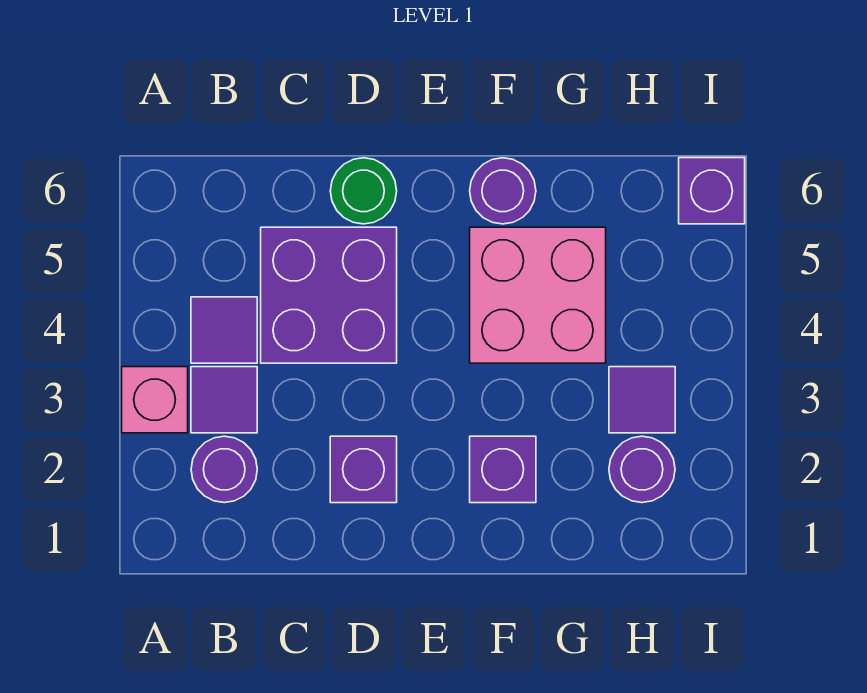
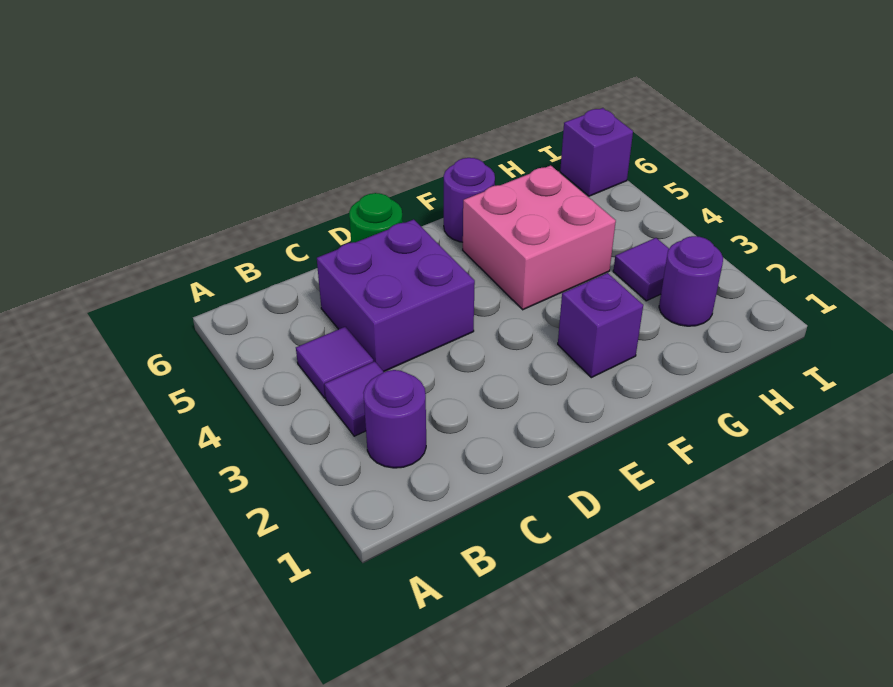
pink 1x1 brick [122,367,188,433] -> none
purple 1x1 brick [330,436,397,503] -> none

